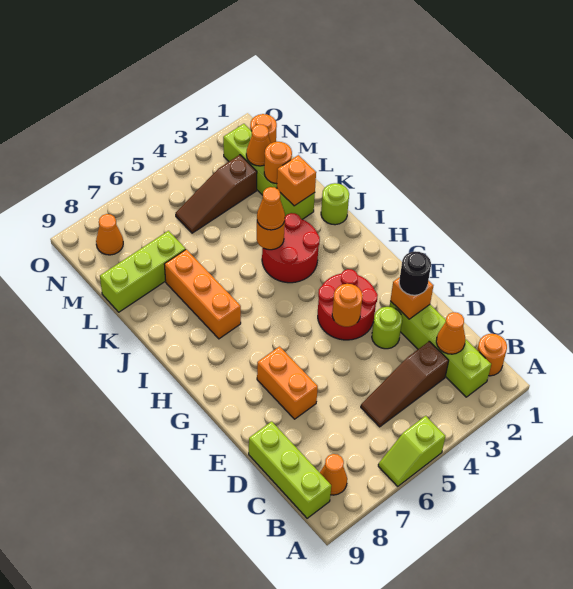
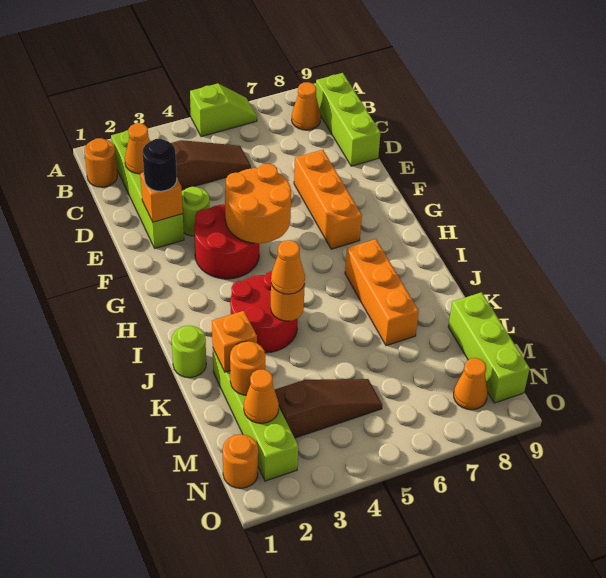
orange 1x2 brick [257,347,318,419] -> orange 1x3 brick [294,150,362,249]
orange 1x1 round brick [332,284,363,327] -> orange 2x2 round brick [225,164,291,243]
lime 1x3 brick [100,231,186,312] -> lime 1x3 brick turned to [448,292,530,403]

